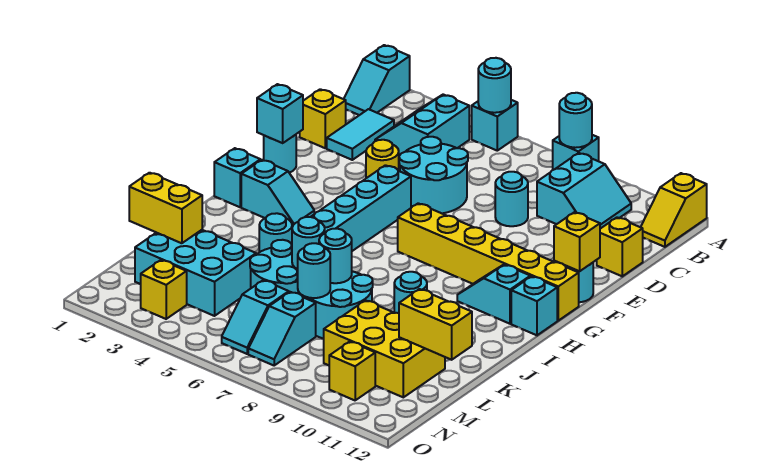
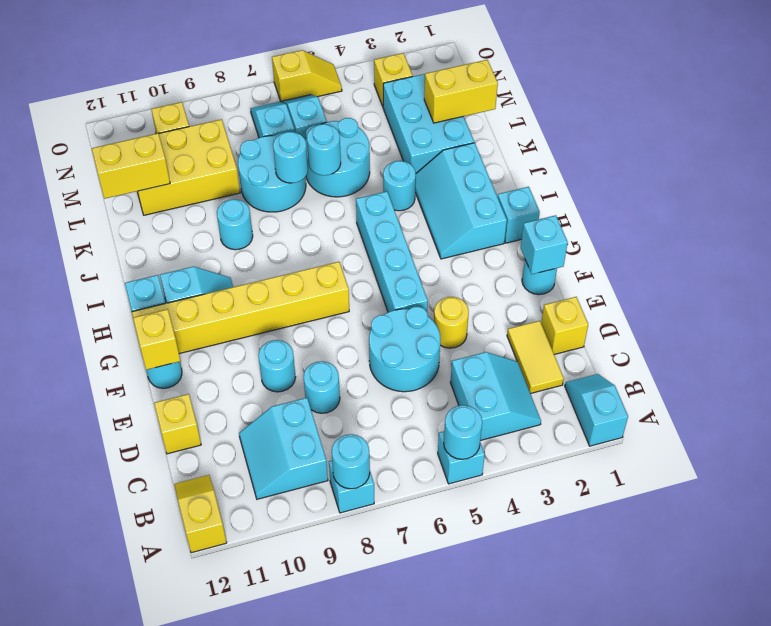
cyan 1x2 tile [327,109,394,160] -> yellow 1x2 tile [507,321,564,394]
cyan 1x2 slope [241,160,314,227] -> cyan 2x3 slope [415,143,507,259]
cyan 2x3 brick [135,230,256,316] -> cyan 2x3 brick turned to [383,74,474,173]
cyan 1x1 round brick [298,243,330,298] -> cyan 1x1 round brick moved to [258,340,296,392]
none -> yellow 1x2 slope [272,50,342,102]

